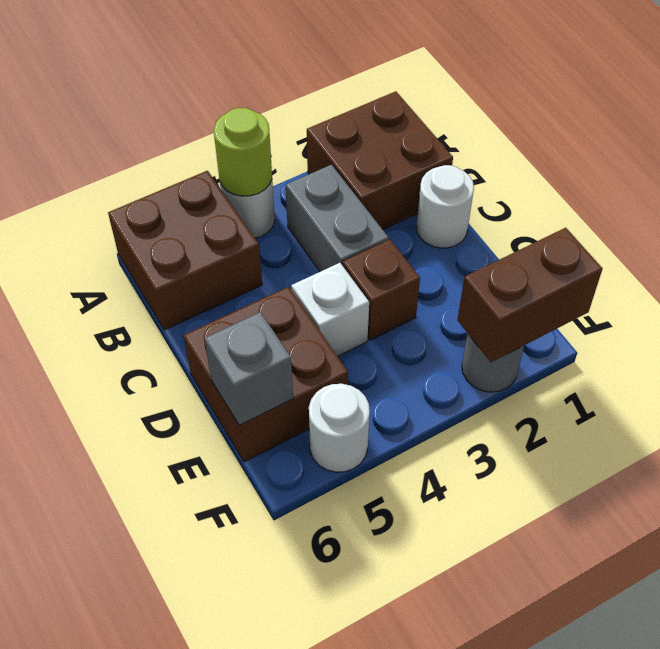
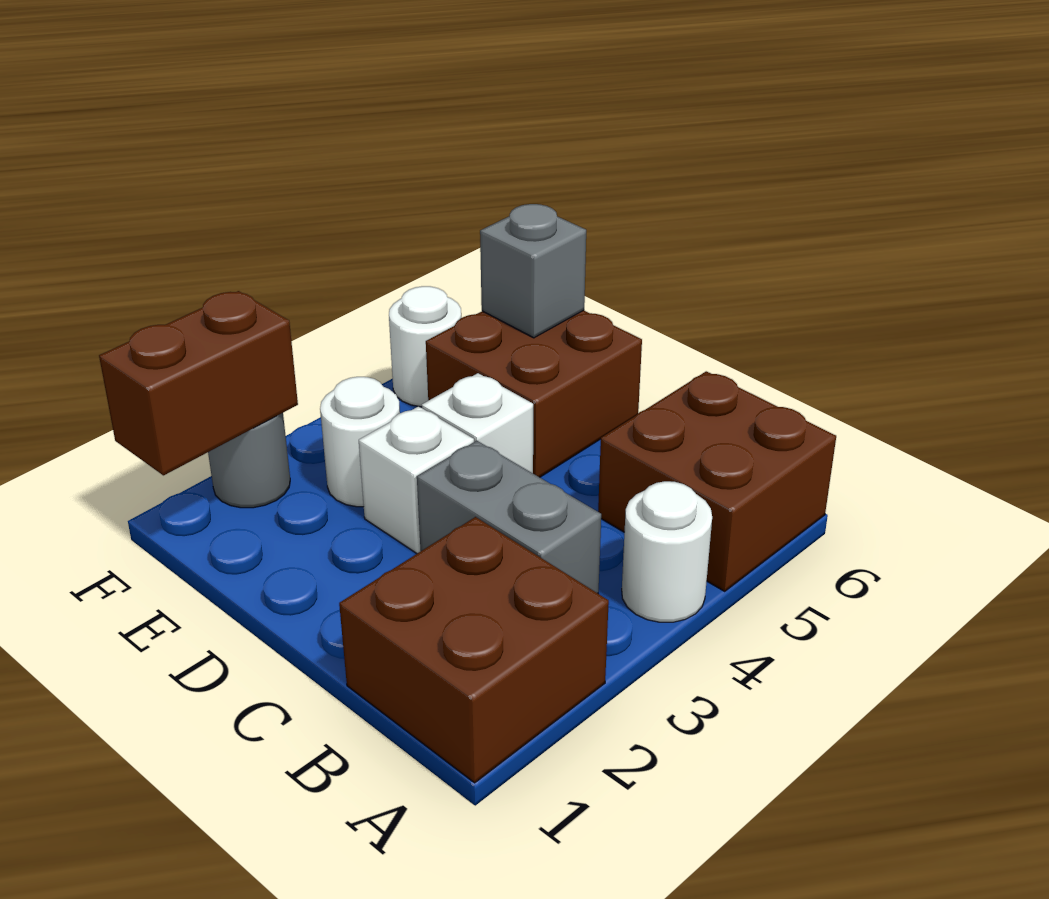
lime 1x1 round brick [214,108,272,196] -> none
white 1x1 round brick [416,165,474,248] -> white 1x1 round brick moved to [320,377,400,507]
brown 1x1 brick [343,240,420,340] -> white 1x1 brick [359,406,474,553]

